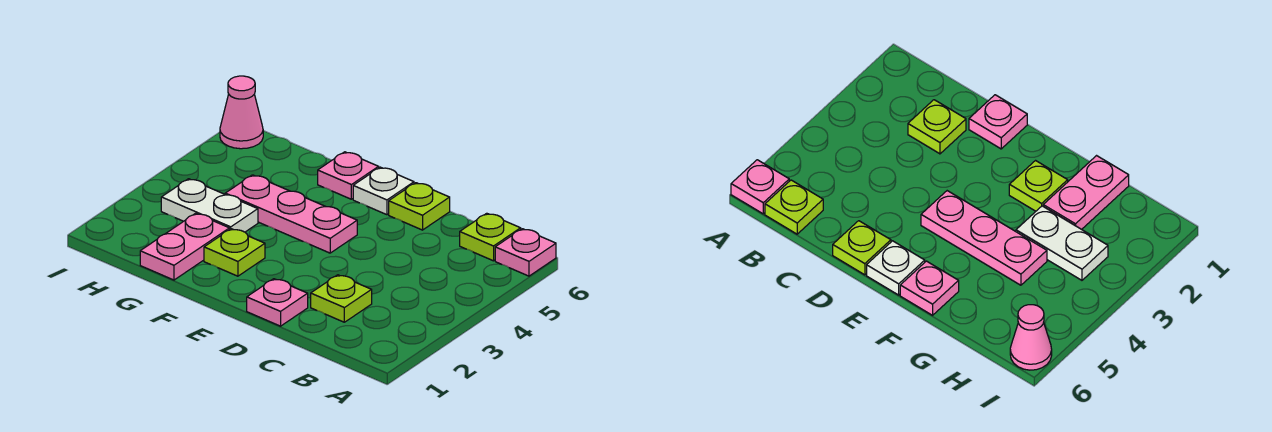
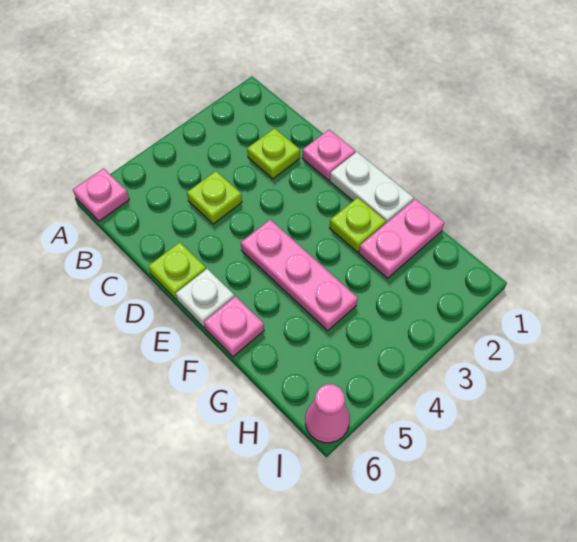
lime 1x1 plate [460,213,521,261] -> lime 1x1 plate moved to [187,171,242,224]
white 1x2 plate [161,179,258,232] -> white 1x2 plate moved to [330,152,414,223]

